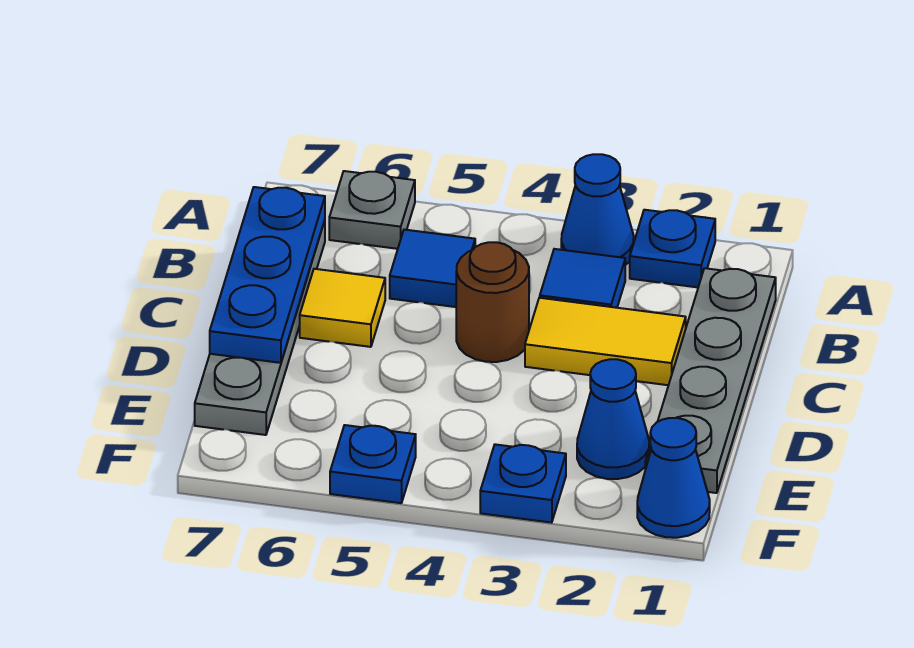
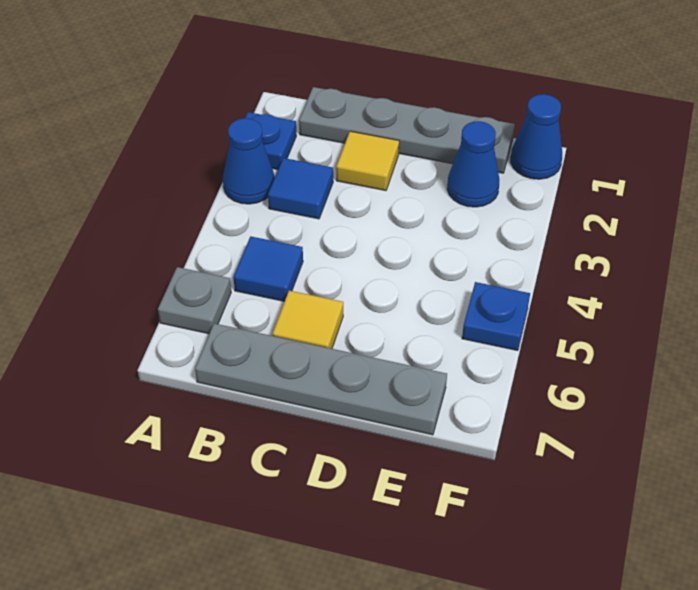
blue 1x3 plate [210,187,325,363] -> none
yellow 1x2 tile [525,298,686,385] -> yellow 1x1 tile [336,131,399,191]
brown 1x1 round brick [456,242,529,362] -> none
blue 1x1 plate [480,444,566,523] -> none

